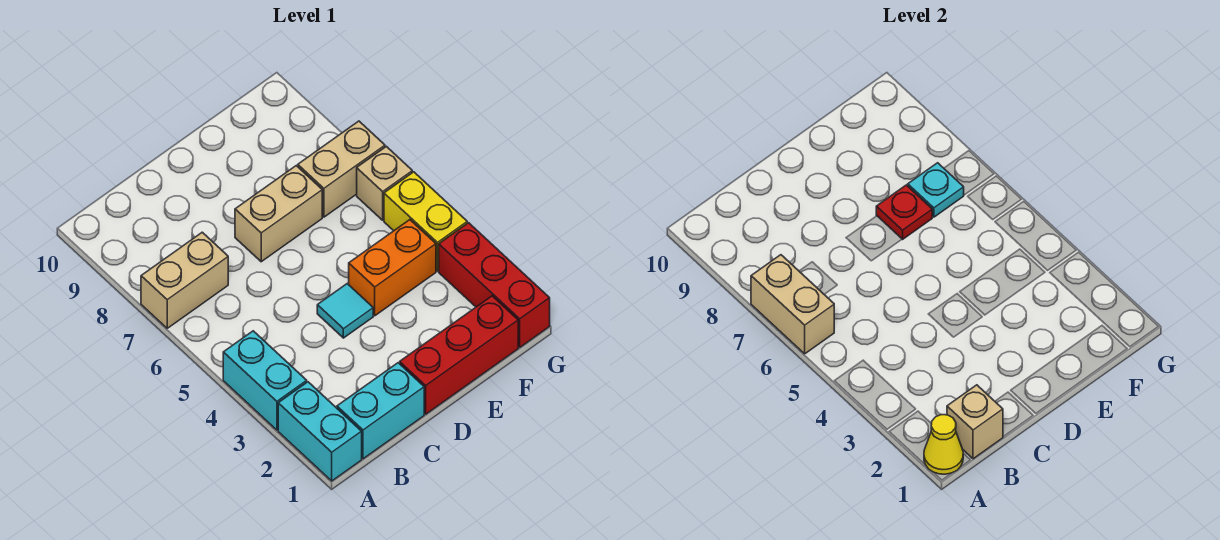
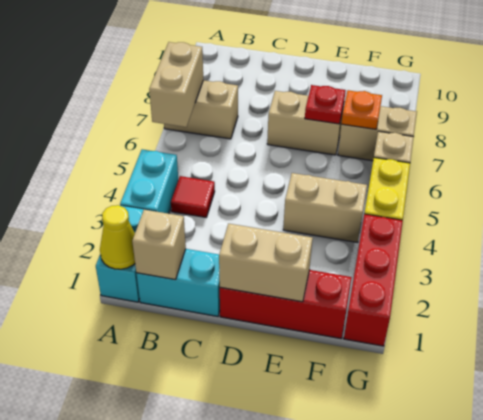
none -> red 1x1 tile [171,176,215,217]
none -> tan 1x2 brick [219,224,313,302]
cyan 1x1 tile [317,284,373,338] -> none
orange 1x2 brick [349,220,436,316] -> tan 1x2 brick [283,173,367,243]
cyan 1x1 plate [908,163,964,217] -> orange 1x1 plate [341,90,382,129]

